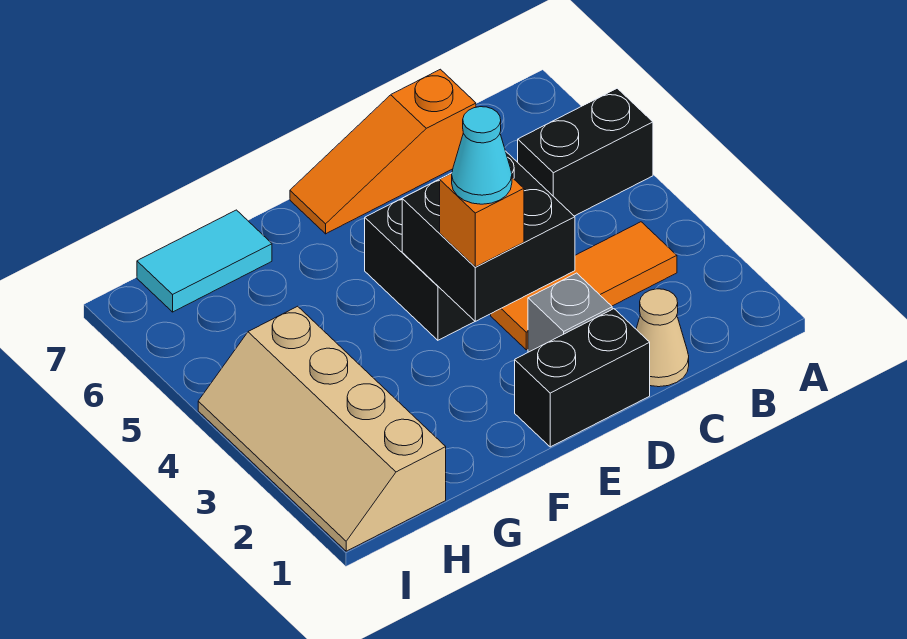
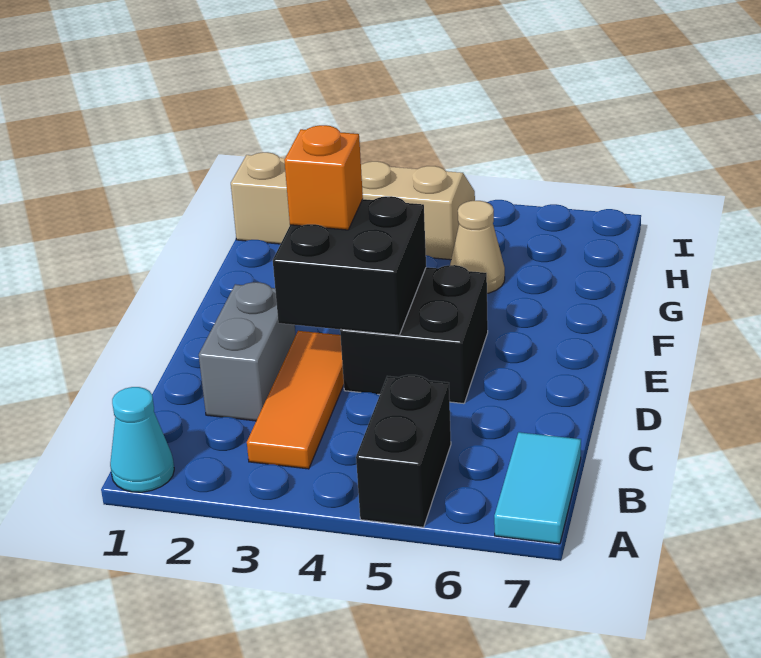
tan 1x1 cone [636,289,689,387] -> tan 1x1 cone moved to [450,201,505,293]
orange 1x3 slope [290,69,476,234] -> none
black 1x2 brick [515,309,650,447] -> none
grey 1x1 brick [528,273,612,352] -> grey 1x2 brick [199,282,296,421]
cyan 1x1 cone [452,107,512,204] -> cyan 1x1 cone moved to [110,387,174,492]
cyan 1x2 tile [137,210,272,312] -> cyan 1x2 tile moved to [494,432,581,544]

